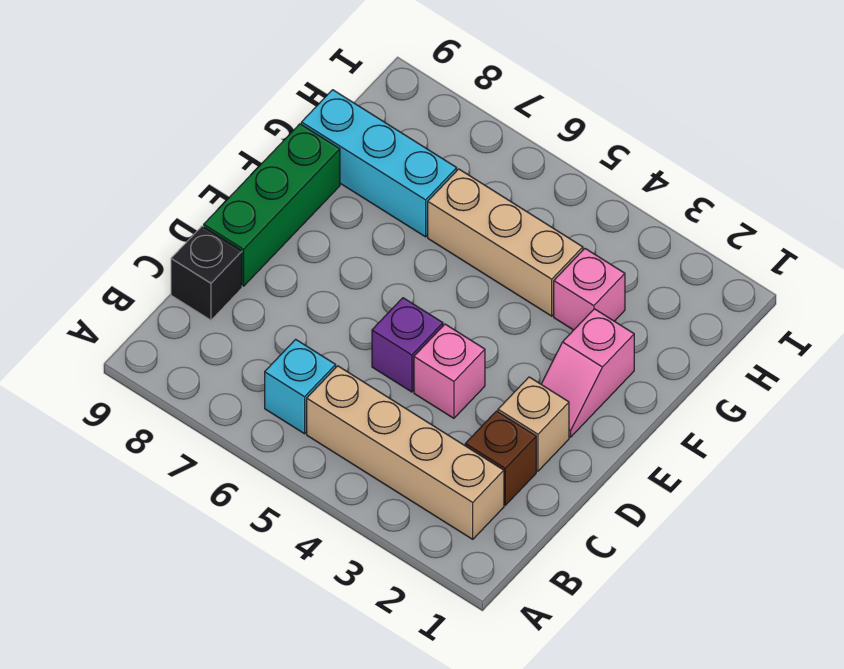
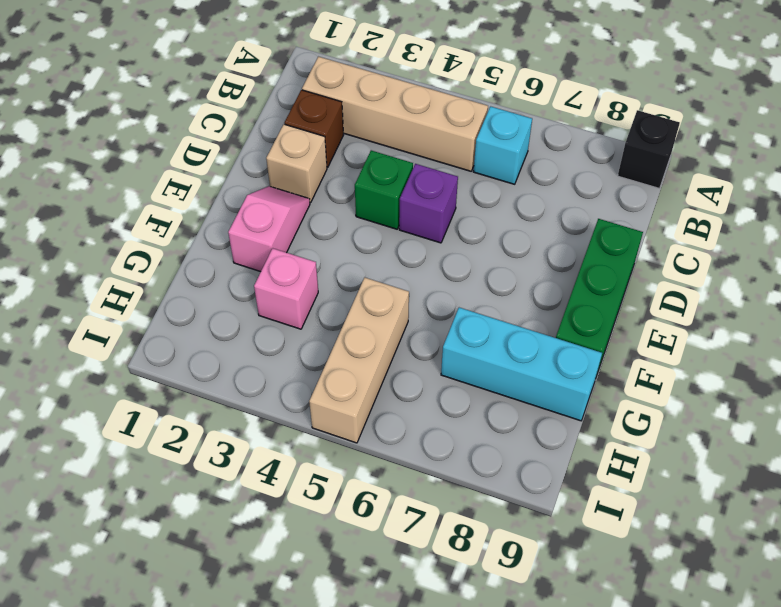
black 1x1 brick [171,226,242,320] -> black 1x1 brick moved to [618,110,680,188]
pink 1x1 brick [414,324,485,418] -> green 1x1 brick [355,150,413,229]
tan 1x3 brick [428,169,583,316] -> tan 1x3 brick turned to [309,277,409,443]

